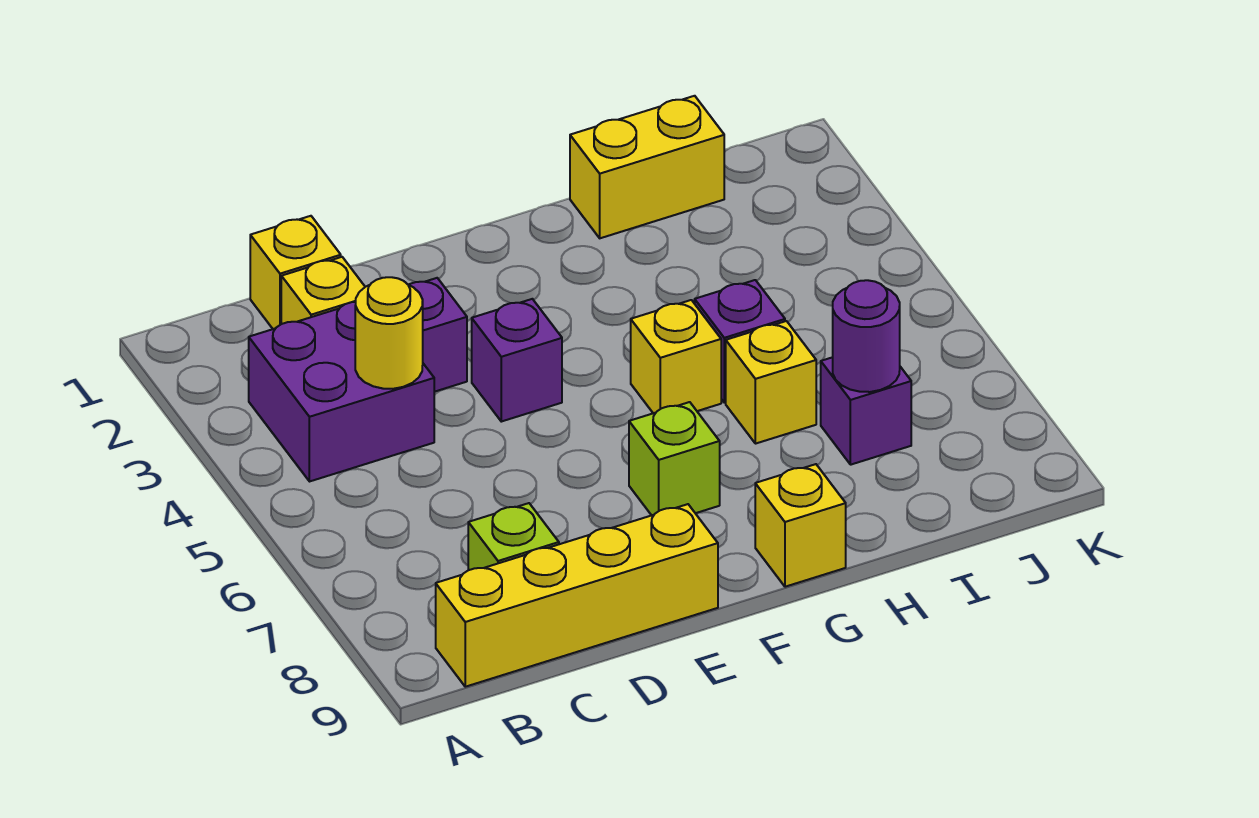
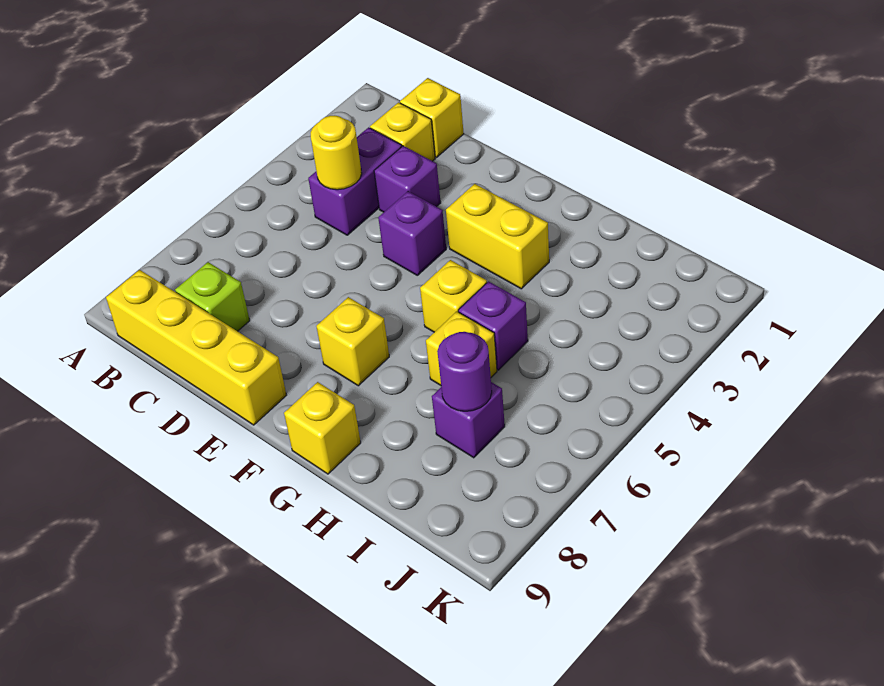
purple 2x2 brick [249,302,434,482] -> purple 1x2 brick [308,127,402,235]
lime 1x1 brick [629,402,720,515] -> yellow 1x1 brick [316,297,389,386]
yellow 1x2 brick [570,96,724,238] -> yellow 1x2 brick moved to [446,184,549,289]

